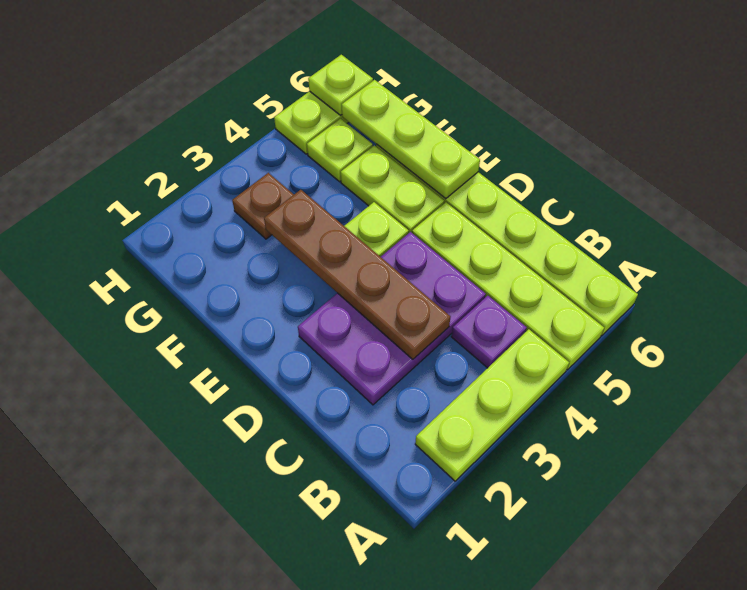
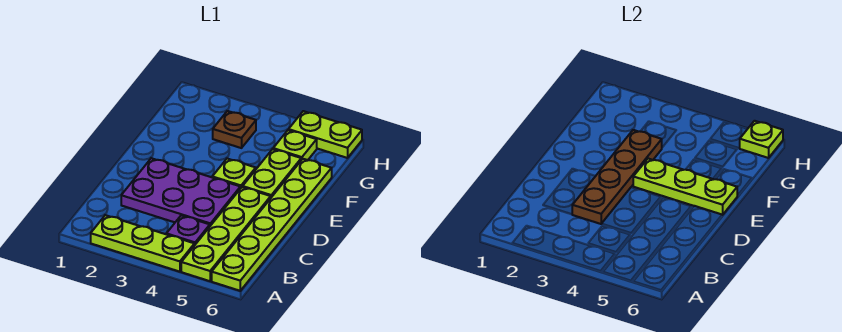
lime 1x3 plate [342,80,480,199] -> lime 1x3 plate turned to [633,159,737,215]

